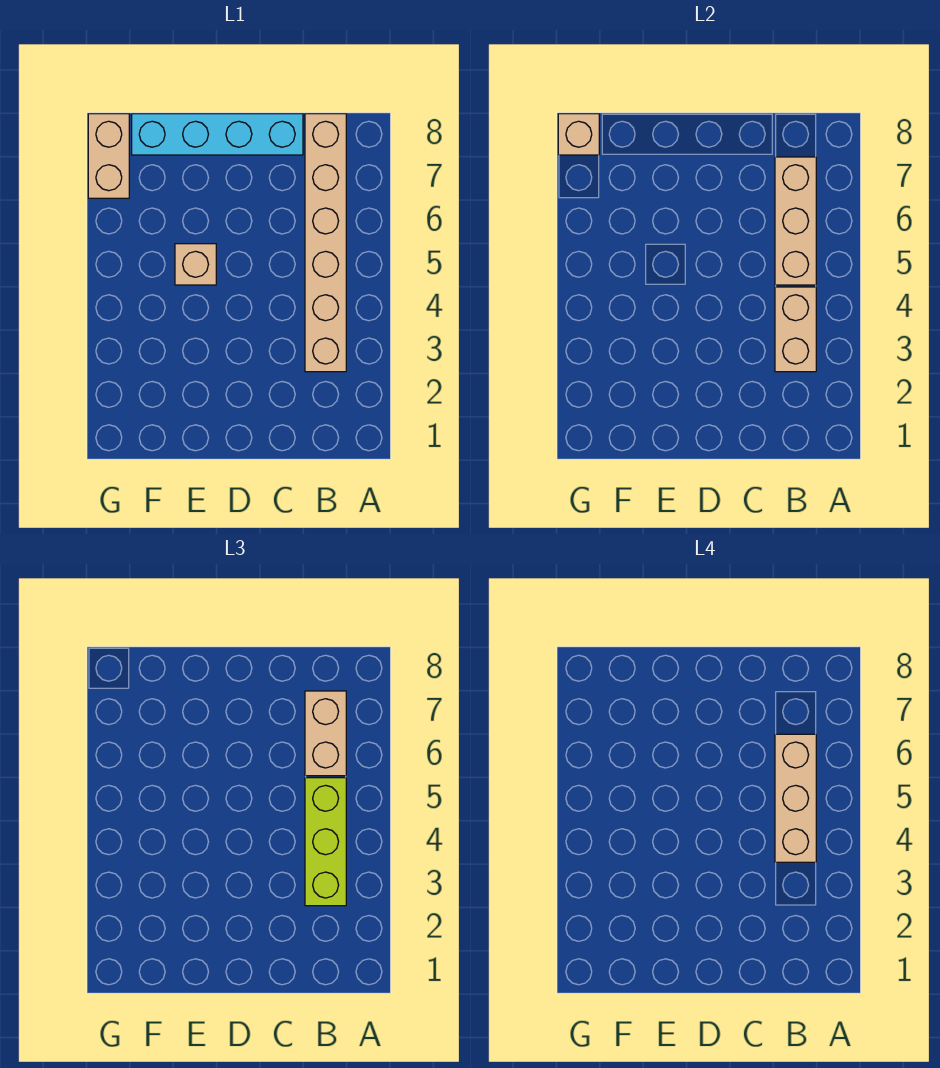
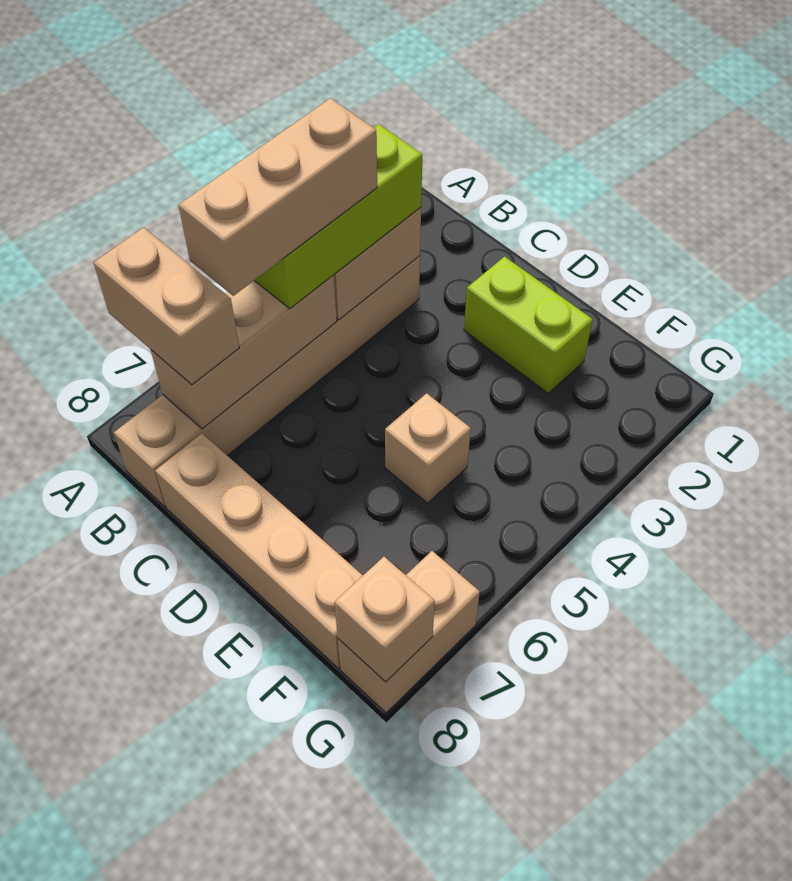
tan 1x2 brick [305,691,346,776] -> tan 1x2 brick turned to [93,228,239,385]
cyan 1x4 brick [132,114,303,155] -> tan 1x4 brick [155,433,363,669]
none -> lime 1x2 brick [464,257,593,393]

